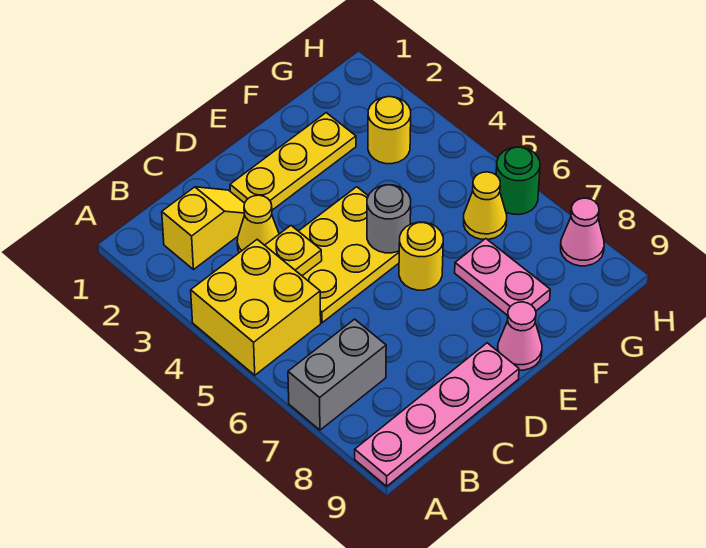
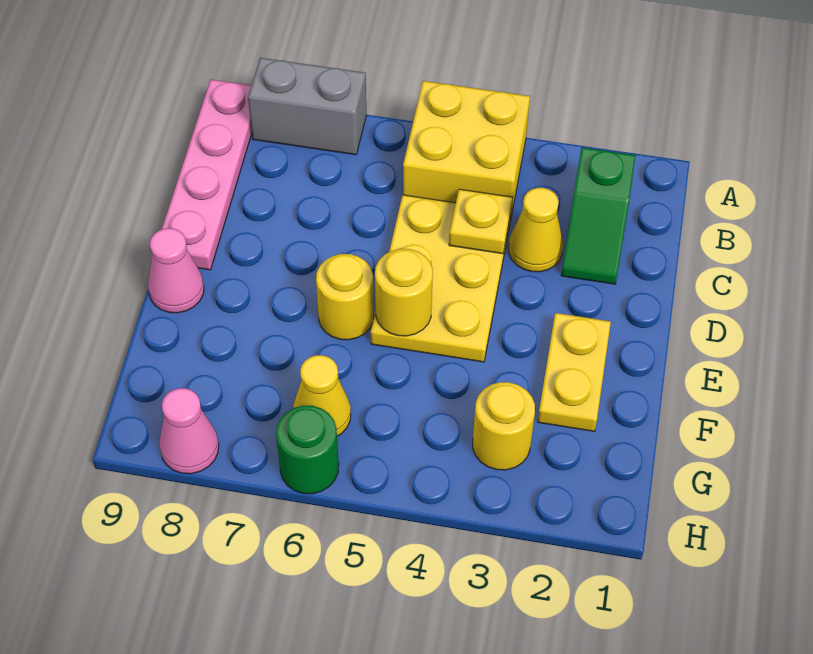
grey 1x2 brick [288,319,386,430] -> grey 1x2 brick turned to [248,58,366,155]
yellow 1x2 slope [162,187,245,270] -> green 1x2 slope [561,147,636,284]
yellow 1x3 plate [230,113,356,210] -> yellow 1x2 plate [538,313,611,431]
grey 1x1 round brick [367,185,411,253] -> yellow 1x1 round brick [375,249,433,336]
pink 1x2 plate [455,239,550,316] -> none

